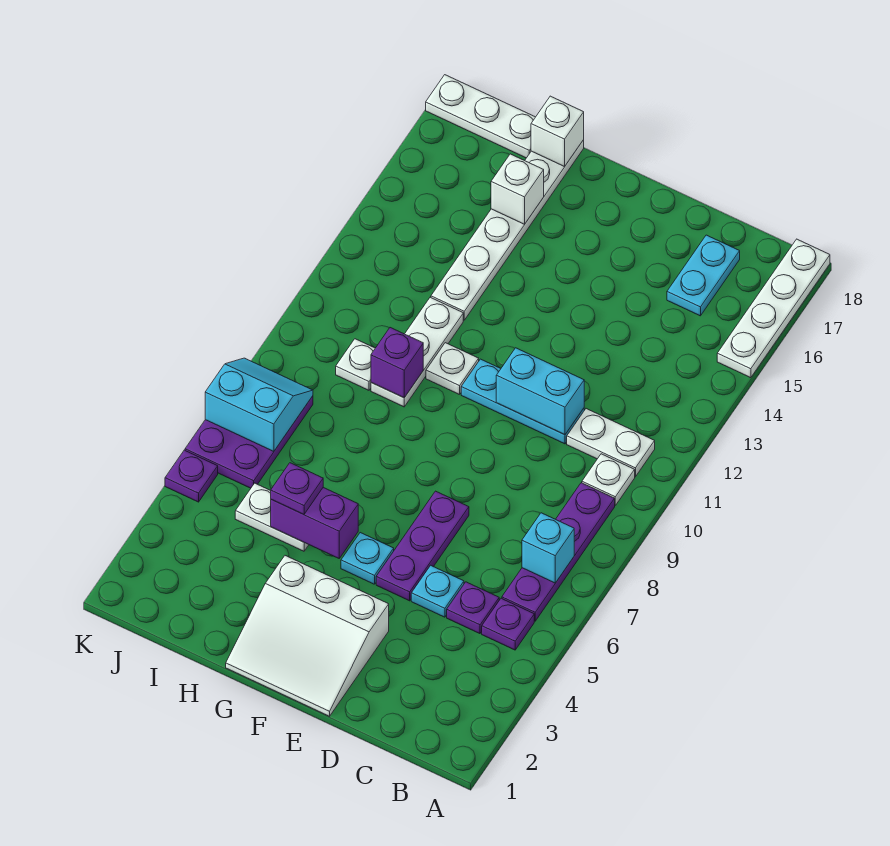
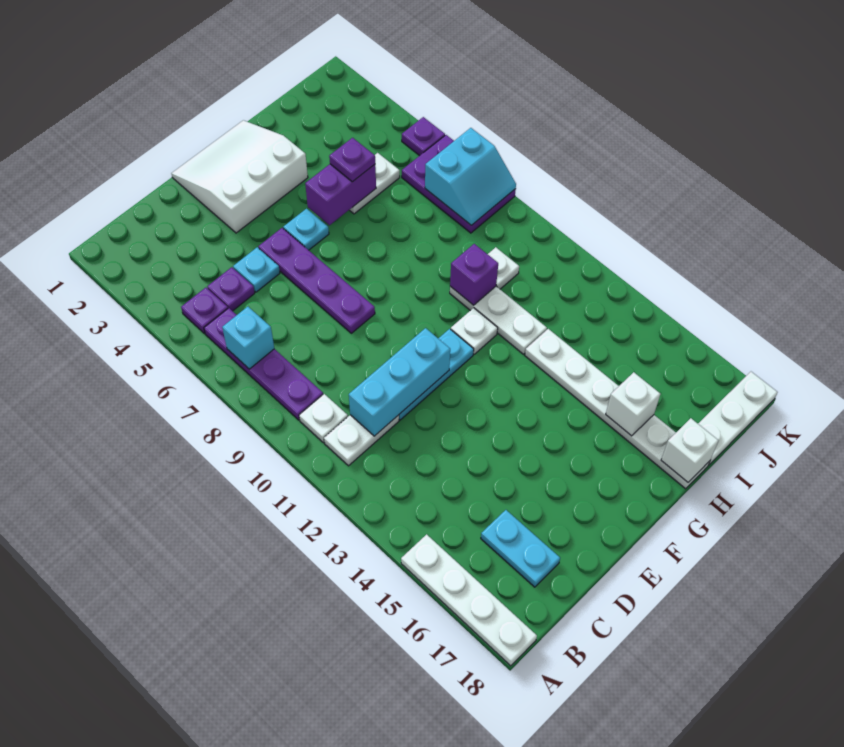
cyan 1x2 brick [496,348,584,435] -> cyan 1x3 brick [349,328,450,436]
purple 1x3 plate [376,491,469,601] -> purple 1x4 plate [258,228,375,333]

